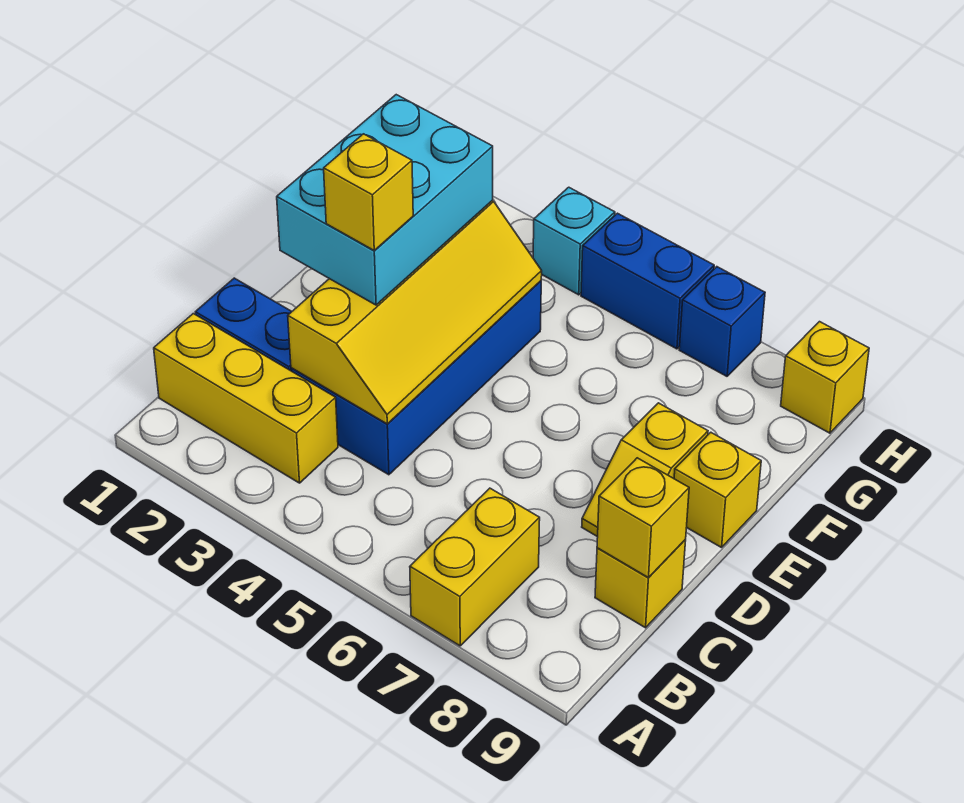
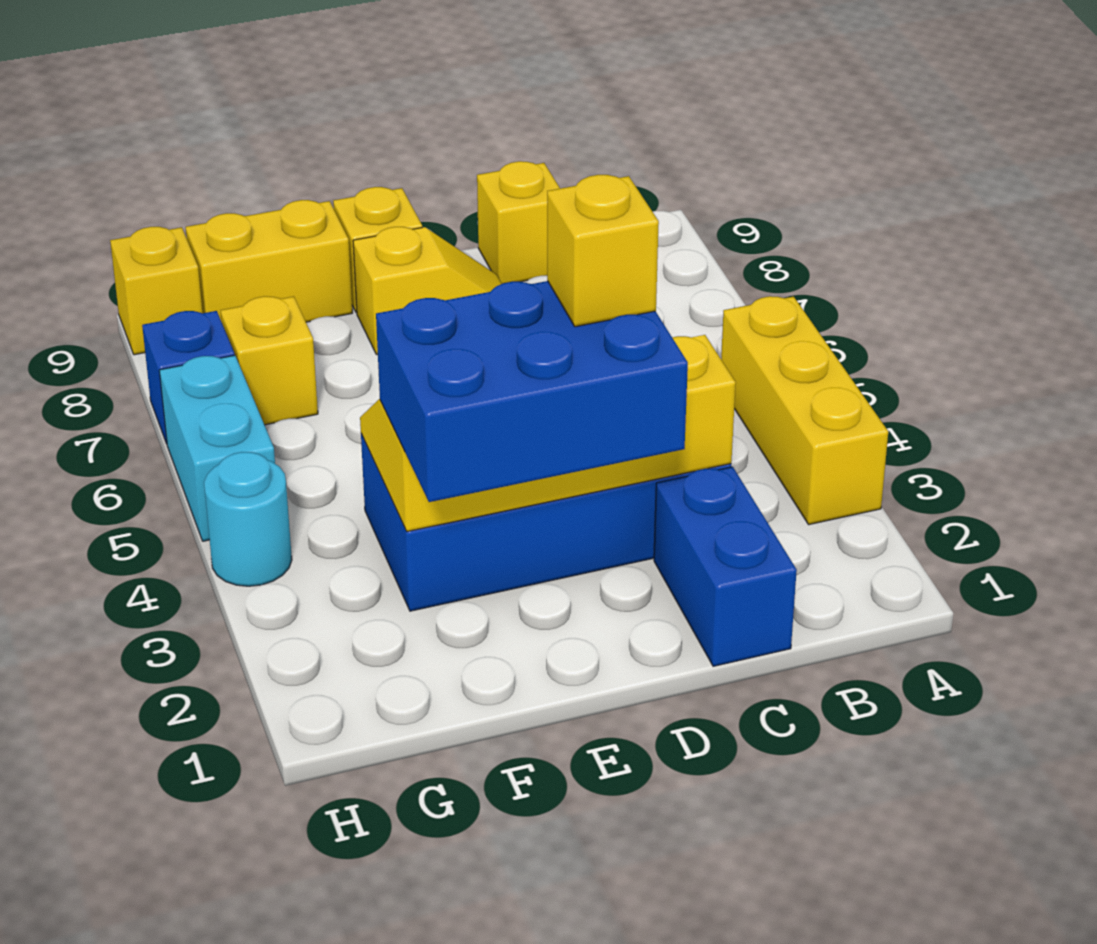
yellow 1x2 brick [410,488,540,646] -> yellow 1x2 brick moved to [186,200,352,322]
yellow 1x3 brick [154,314,338,483] -> yellow 1x3 brick moved to [721,296,888,525]
yellow 1x1 brick [597,458,689,578] -> yellow 1x1 brick moved to [221,296,318,425]
cyan 2x3 brick [277,95,493,305] -> blue 2x3 brick [376,281,688,502]
cyan 1x1 brick [533,187,615,295] -> cyan 1x1 round brick [204,452,292,586]
blue 1x2 brick [581,213,714,349] -> cyan 1x2 brick [159,355,275,541]

